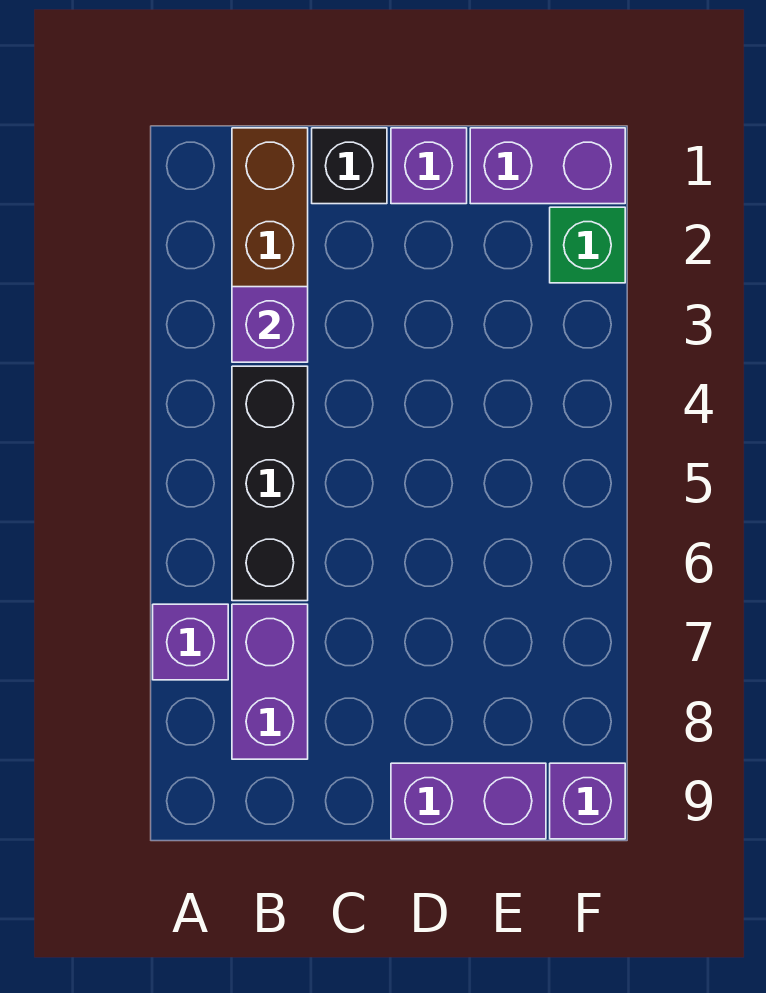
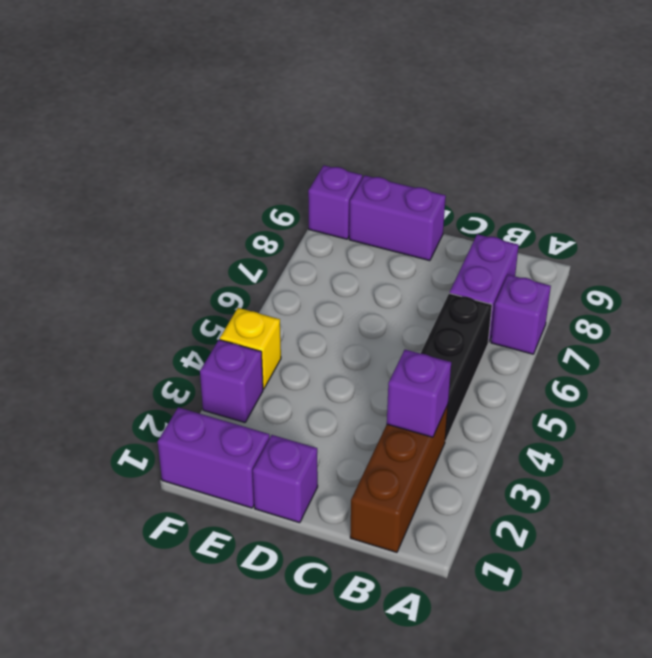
black 1x1 brick [312,128,387,204] -> none
green 1x1 brick [550,207,625,283] -> none
none -> purple 1x1 brick [200,340,263,423]
none -> yellow 1x1 brick [220,308,281,389]

